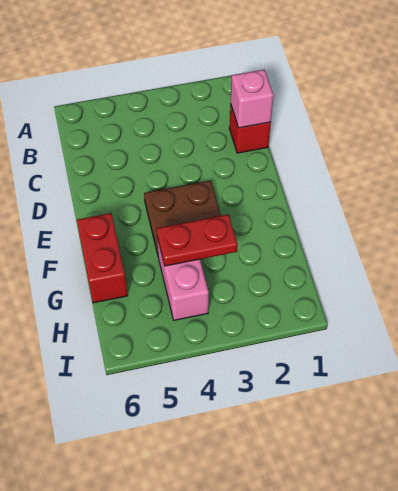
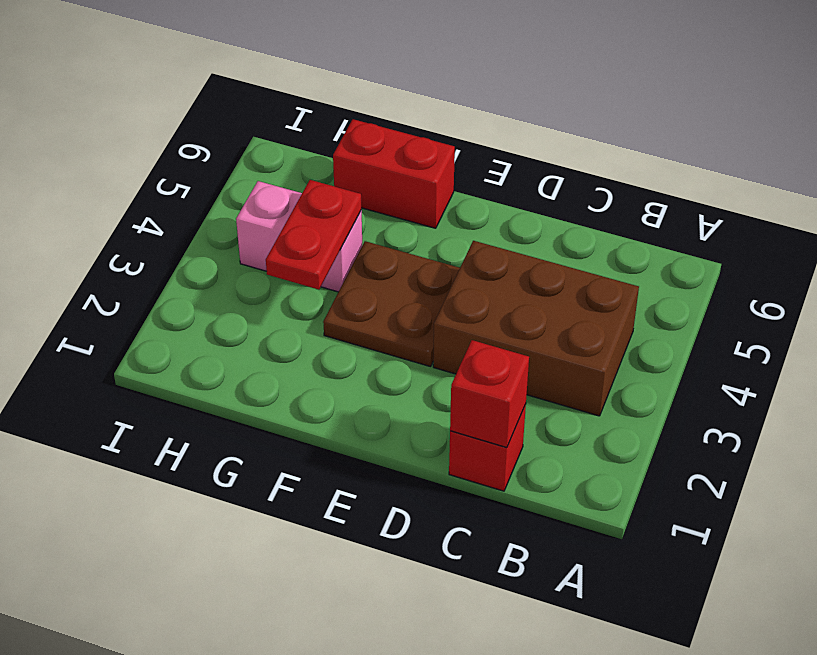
none -> brown 2x3 brick [433,241,639,416]
pink 1x1 brick [231,70,274,128] -> red 1x1 brick [450,340,529,448]

